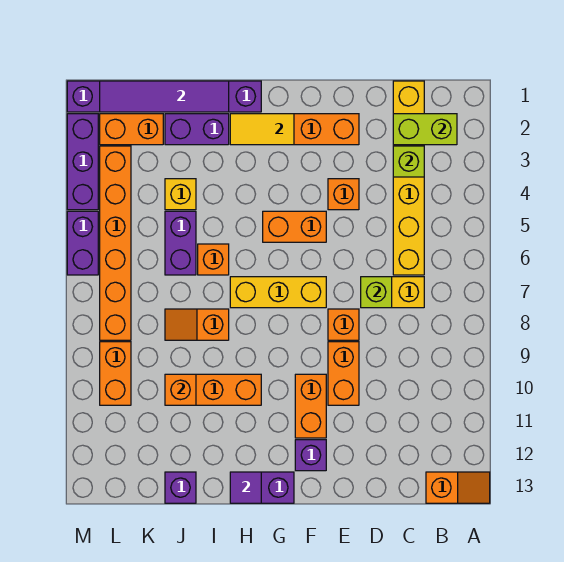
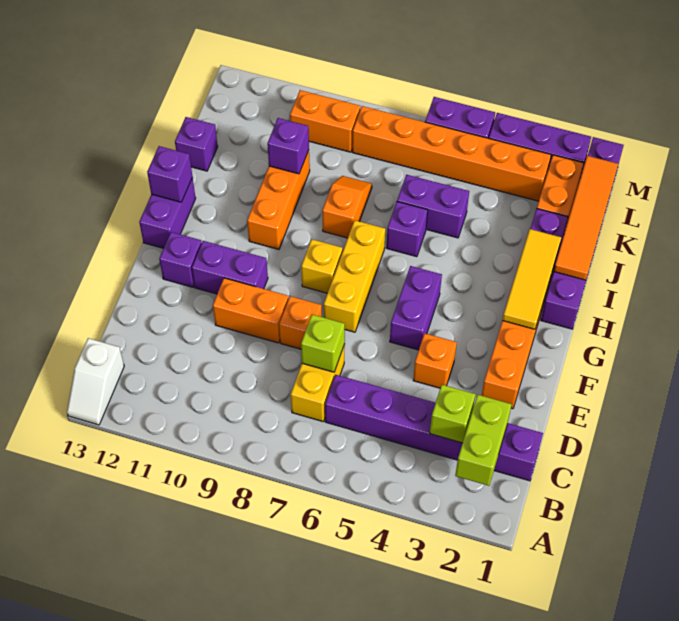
orange 1x2 slope [426,472,490,503] -> white 1x2 slope [67,338,124,425]
yellow 1x6 brick [393,81,424,275] -> purple 1x6 brick [325,375,543,481]
orange 1x2 brick [263,211,326,242] -> purple 1x2 brick [390,266,442,350]
orange 1x2 brick [295,374,326,438] -> purple 1x2 brick [192,241,268,294]
yellow 1x2 tile [230,114,294,145] -> yellow 1x3 tile [503,229,561,329]
purple 1x1 tile [230,472,261,503] -> purple 1x1 brick [147,146,192,202]
purple 1x4 tile [100,81,229,112] -> orange 1x4 tile [554,156,618,280]
orange 1x1 brick [198,244,229,275] -> purple 1x1 brick [387,202,428,257]
yellow 1x1 brick [165,179,196,210] -> yellow 1x1 brick moved to [301,239,343,293]
orange 1x1 brick [165,374,196,405] -> purple 1x1 brick [267,118,309,174]

